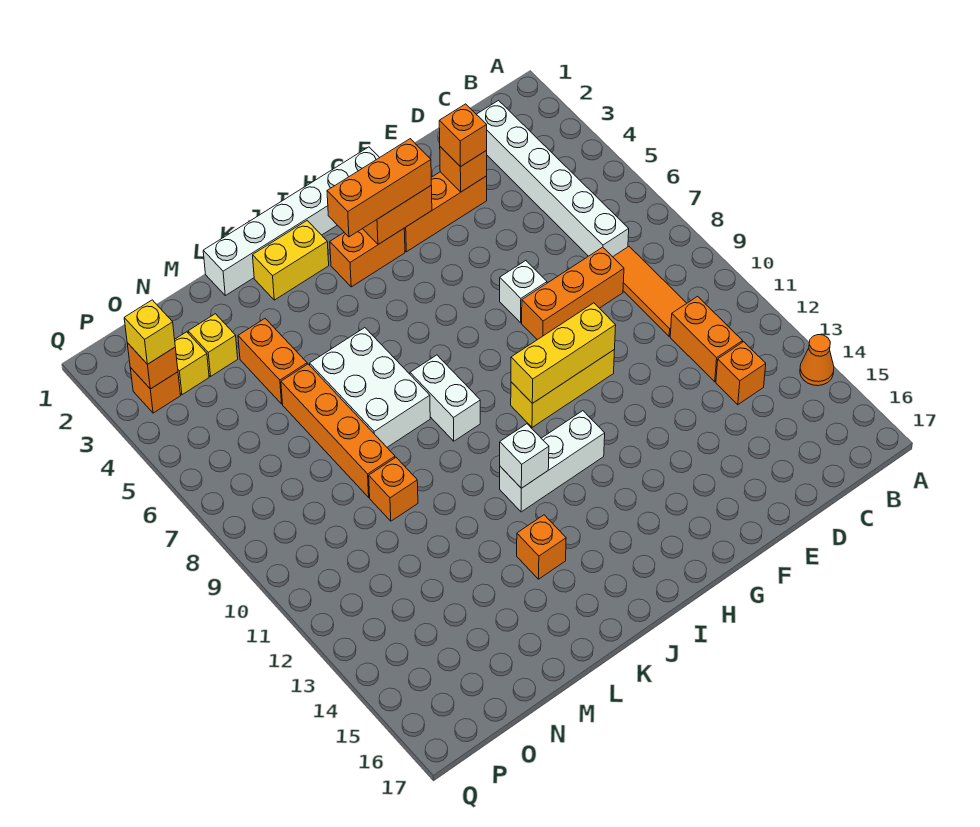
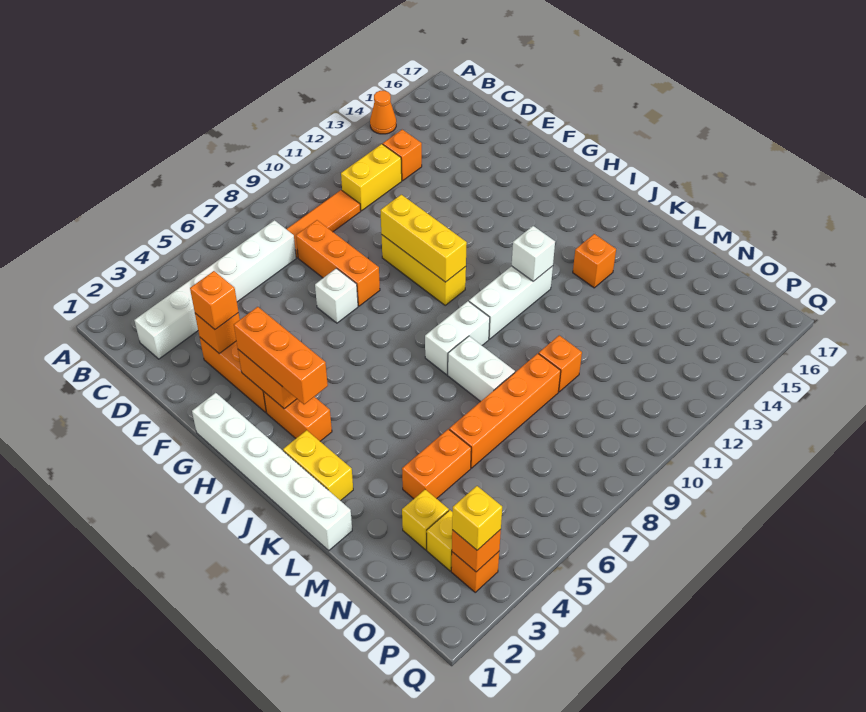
orange 1x2 brick [670,296,742,382] -> yellow 1x2 brick [341,144,402,211]
white 1x3 brick [500,411,605,512] -> white 1x3 brick turned to [469,266,553,339]
white 2x3 brick [310,328,430,447] -> white 1x2 brick [448,336,515,402]

